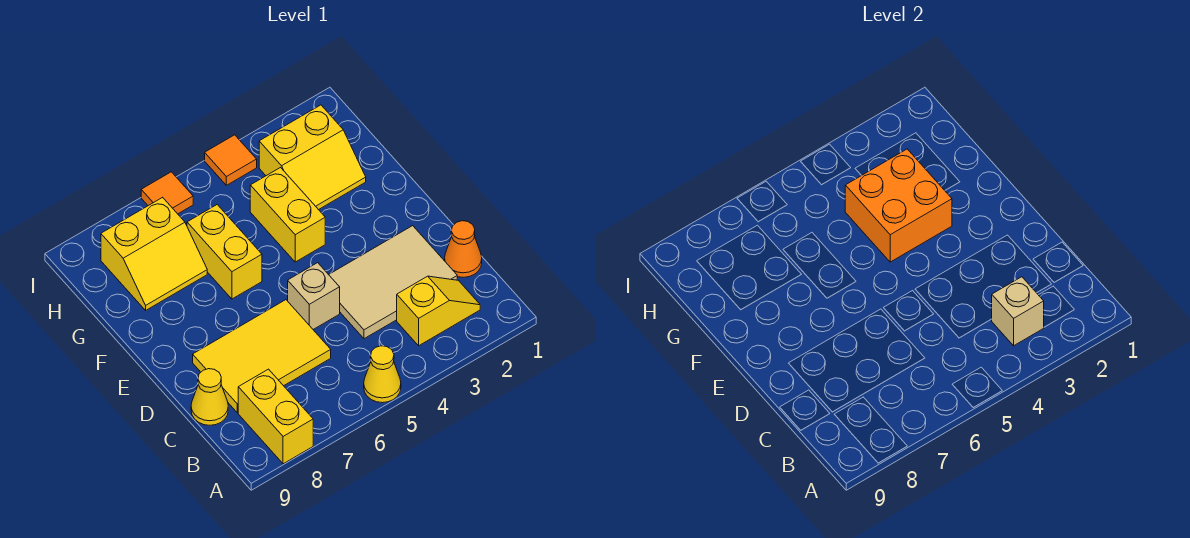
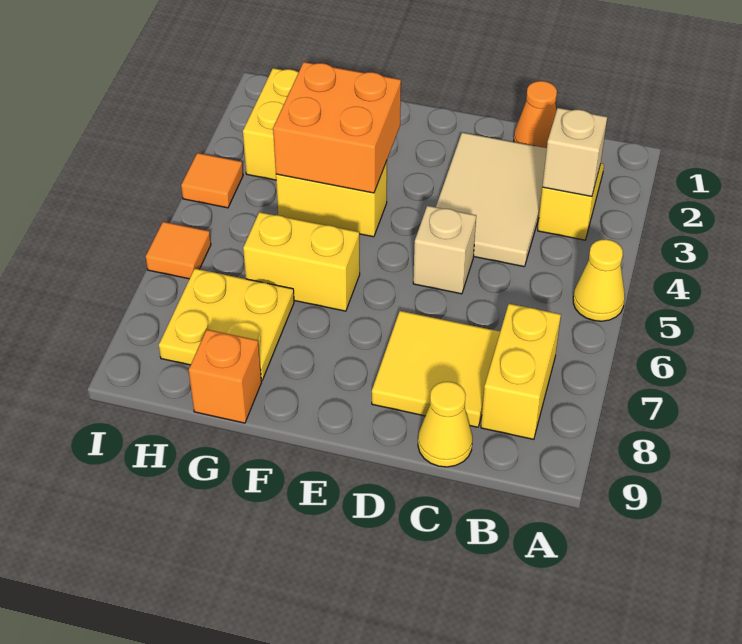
yellow 1x2 brick [238,369,313,464] -> yellow 1x2 brick turned to [481,304,561,439]
yellow 2x3 tile [193,300,331,413] -> yellow 2x2 tile [372,311,500,427]
yellow 2x2 slope [101,197,207,310] -> yellow 2x2 plate [159,269,294,380]
none -> orange 1x1 brick [189,330,262,423]

